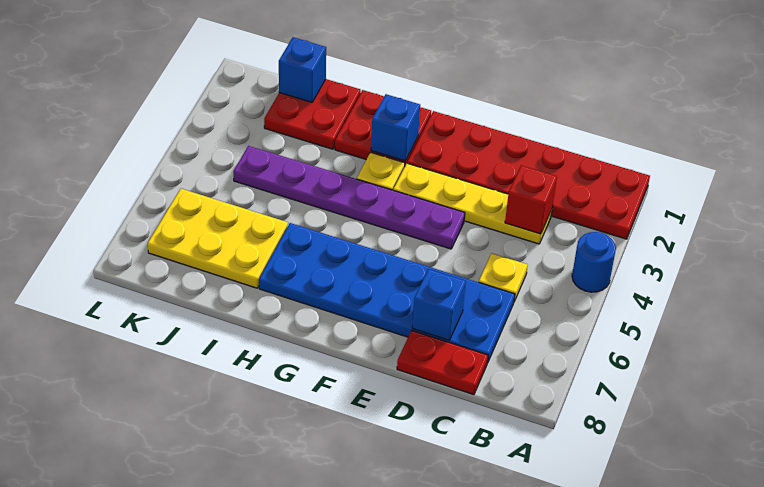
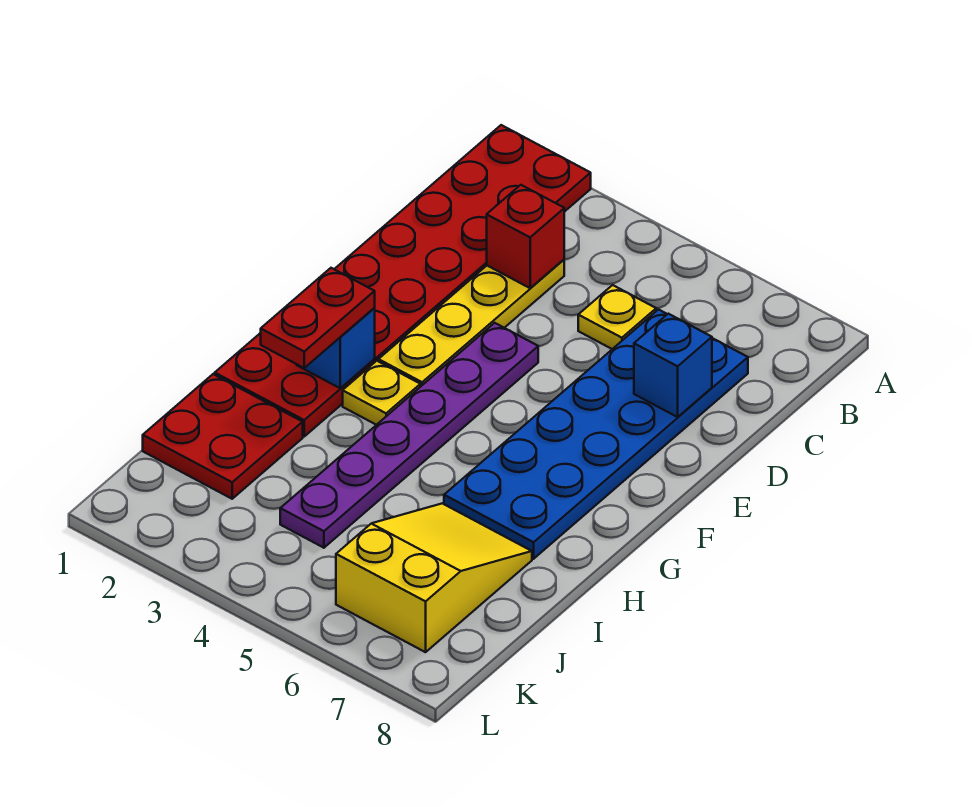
blue 1x1 round brick [572,232,616,292] -> none
red 1x2 plate [397,331,488,395] -> red 1x2 plate moved to [261,268,375,368]
yellow 2x3 plate [148,189,288,288] -> yellow 2x3 slope [336,503,532,652]
blue 1x1 brick [279,37,326,102] -> none

